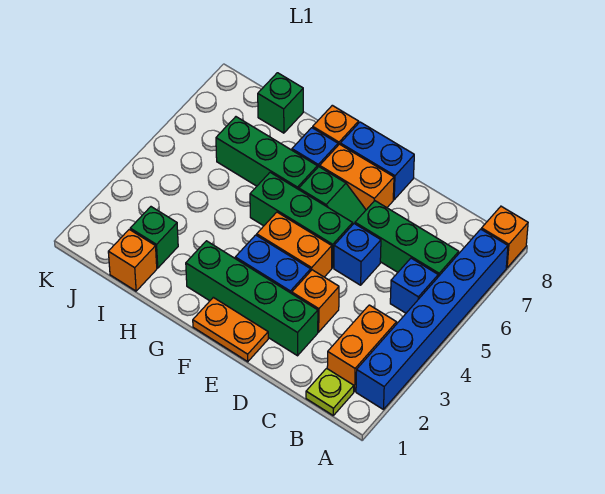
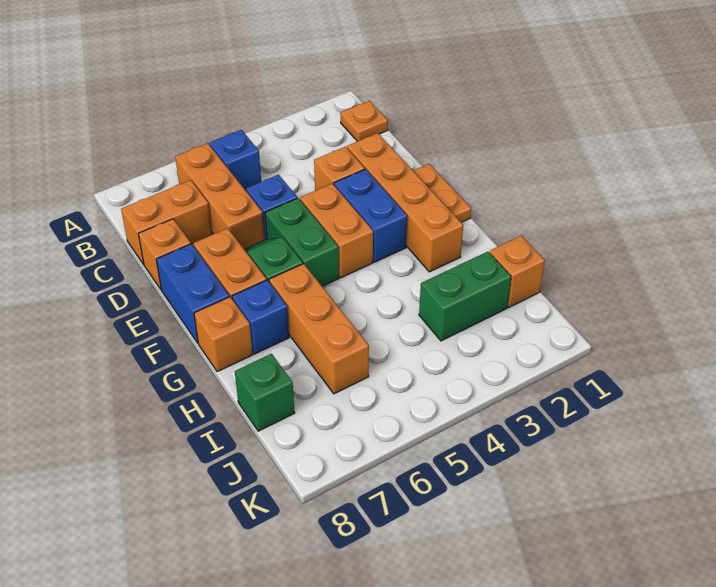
blue 1x6 brick [356,229,508,410] -> none
orange 1x1 brick [482,206,528,268] -> orange 1x1 brick moved to [138,219,191,289]
lime 1x1 plate [306,368,354,415] -> orange 1x1 plate [340,101,388,141]
orange 1x2 brick [327,305,397,391] -> orange 1x2 brick moved to [121,180,212,264]
green 1x3 brick [355,201,459,277] -> orange 1x3 brick [175,143,265,249]
green 1x4 brick [186,241,318,356] -> orange 1x4 brick [347,133,463,272]
green 1x3 brick [250,172,353,268] -> green 1x2 brick [265,198,339,286]
green 1x3 brick [216,117,317,190] -> orange 1x3 brick [269,264,369,394]
green 1x1 brick [130,207,178,268] -> green 1x2 brick [419,252,511,341]

